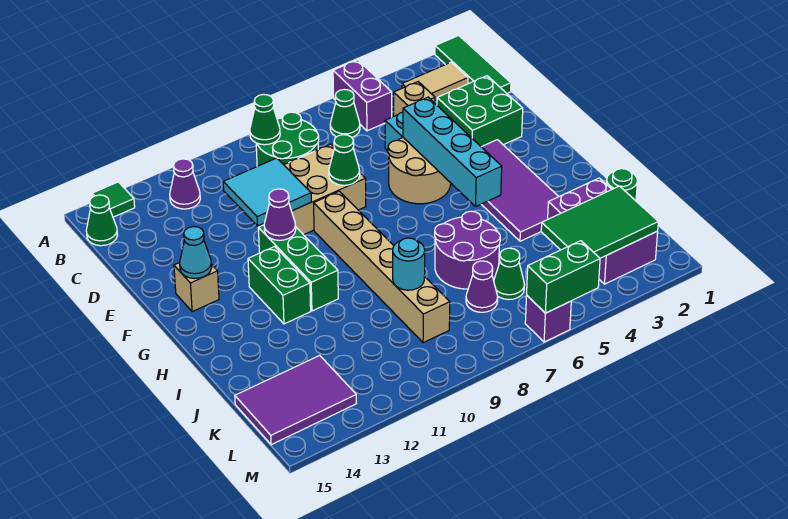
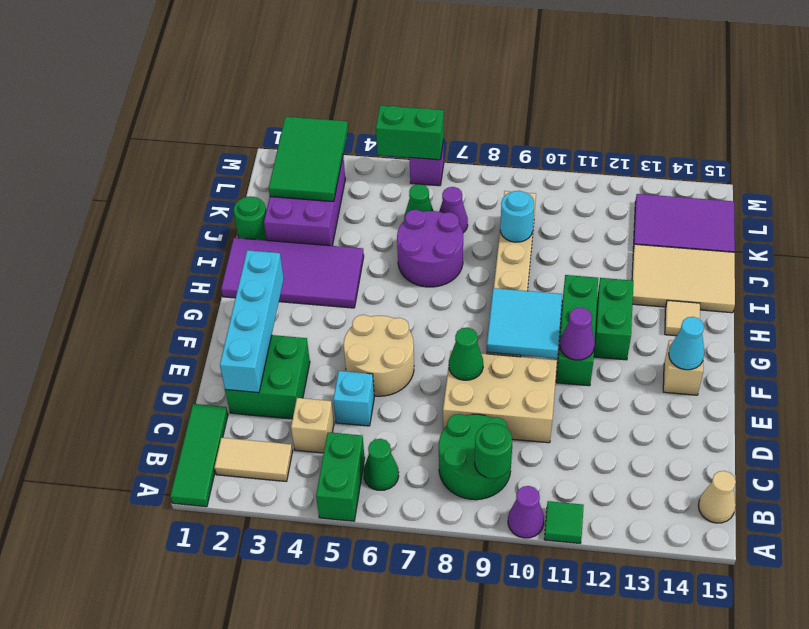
purple 1x2 brick [333,60,392,131] -> green 1x2 brick [316,432,365,521]
green 1x1 tile [92,182,135,217] -> green 1x1 tile moved to [544,501,584,543]
green 1x1 cone [250,94,280,145] -> green 1x1 round brick [475,424,512,479]
purple 1x1 cone [170,159,200,209] -> purple 1x1 cone moved to [508,486,544,538]
green 1x1 cone [86,195,117,246] -> tan 1x1 cone [698,471,736,523]
cyan 2x2 tile [223,158,311,226] -> cyan 2x2 tile moved to [487,288,562,358]
cyan 1x4 brick [403,97,502,206] -> cyan 1x4 brick moved to [220,250,284,393]
purple 2x4 tile [481,140,559,241] -> purple 2x4 tile turned to [221,238,364,308]
none -> tan 1x1 tile [665,300,700,336]
none -> tan 2x3 tile [632,244,735,313]
green 2x3 tile [541,186,658,258] -> green 2x3 tile turned to [269,117,348,202]

